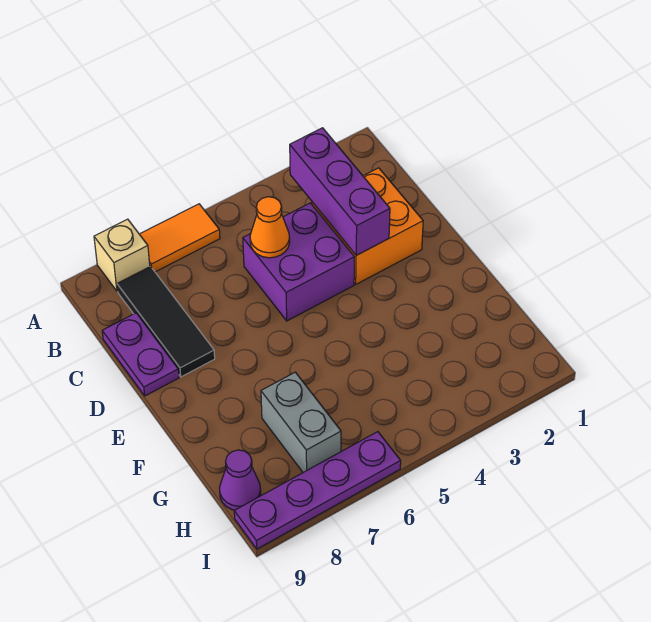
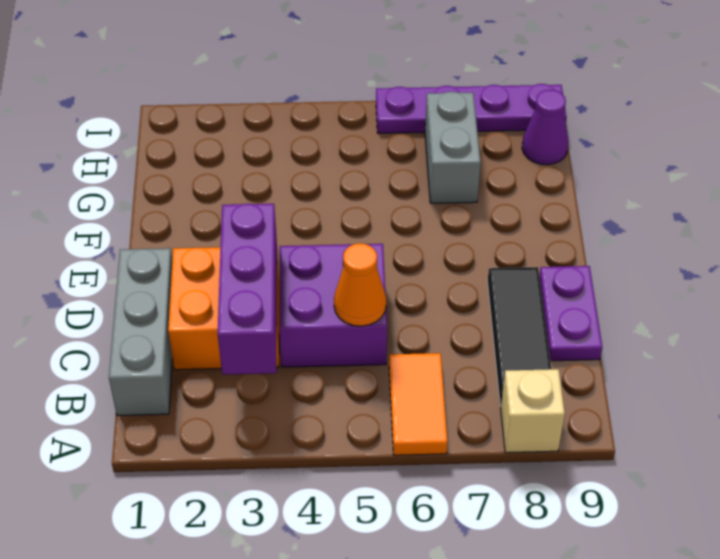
orange 1x2 tile [140,204,220,272] -> orange 1x2 tile turned to [389,353,448,455]
none -> grey 1x3 brick [109,248,172,415]

